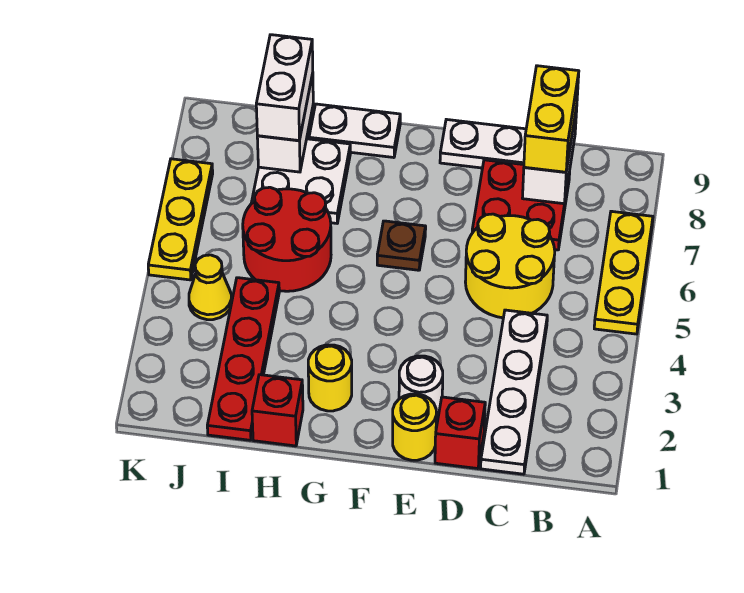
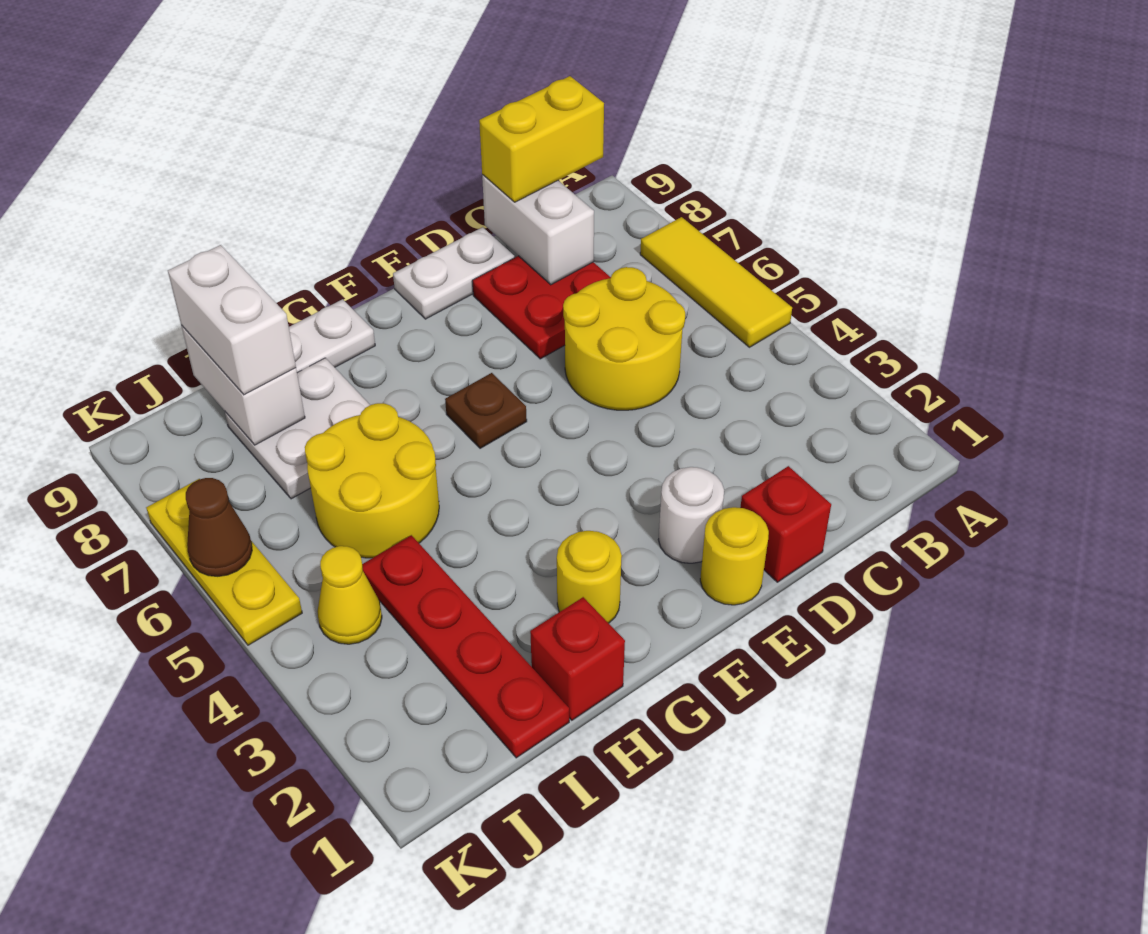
yellow 1x3 plate [594,211,653,334] -> yellow 1x3 tile [640,217,792,347]
white 1x4 plate [481,310,547,474] -> none
yellow 1x2 brick [524,66,579,172] -> yellow 1x2 brick turned to [479,76,604,202]
red 2x2 round brick [243,187,331,291] -> yellow 2x2 round brick [305,403,439,558]
none -> brown 1x1 cone [186,478,252,576]

